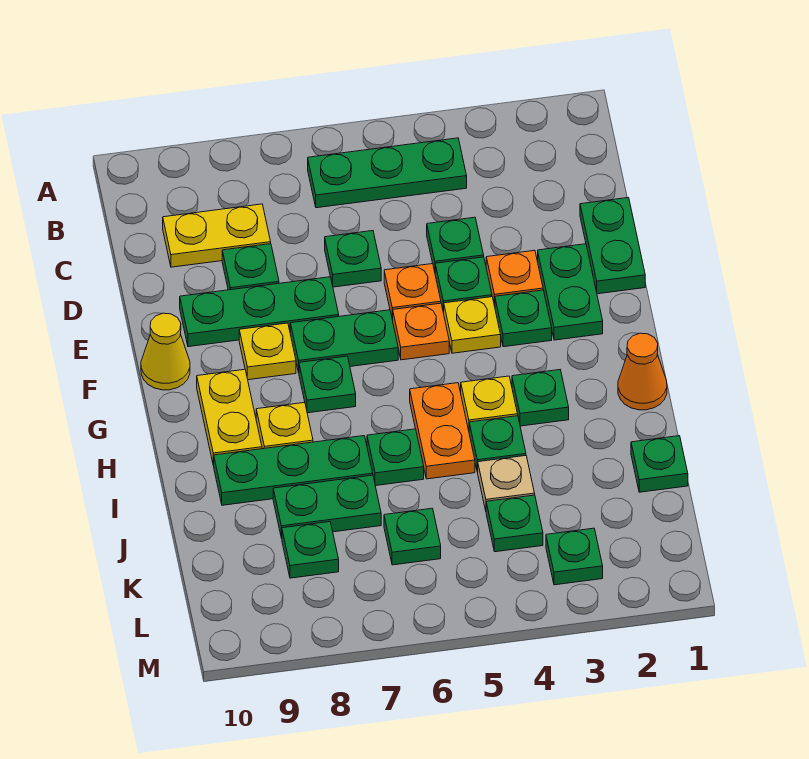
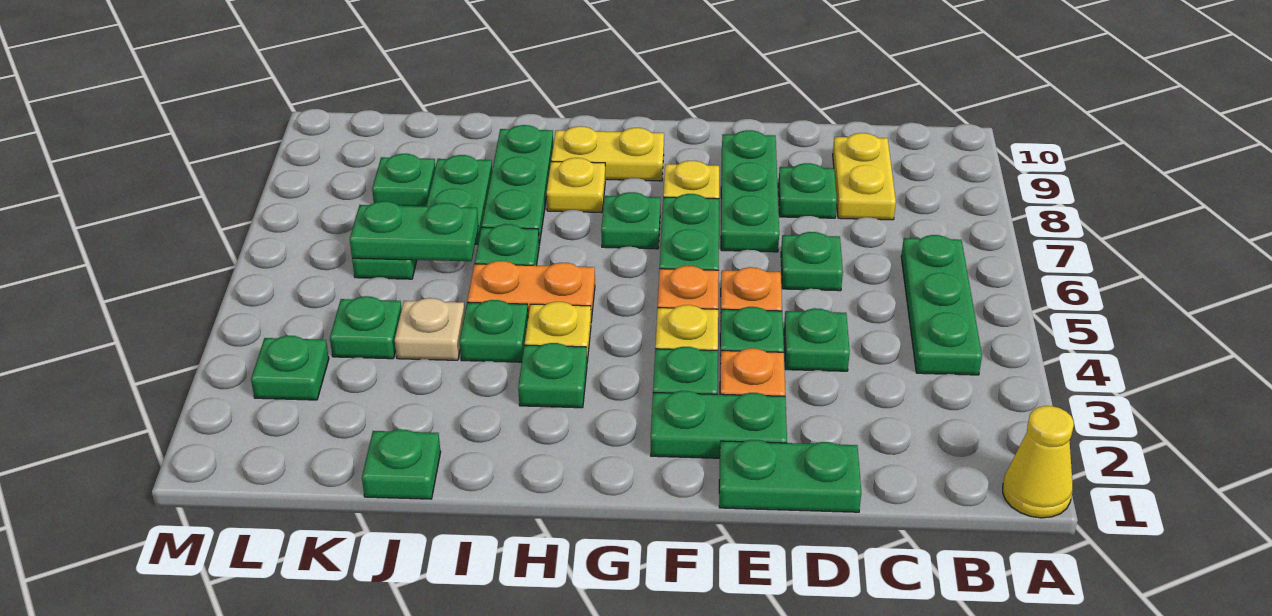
yellow 1x1 cone [141,313,190,390] -> yellow 1x1 cone moved to [1003,406,1074,518]
orange 1x1 cone [618,333,667,410] -> none
none -> green 1x2 plate [350,201,478,261]

